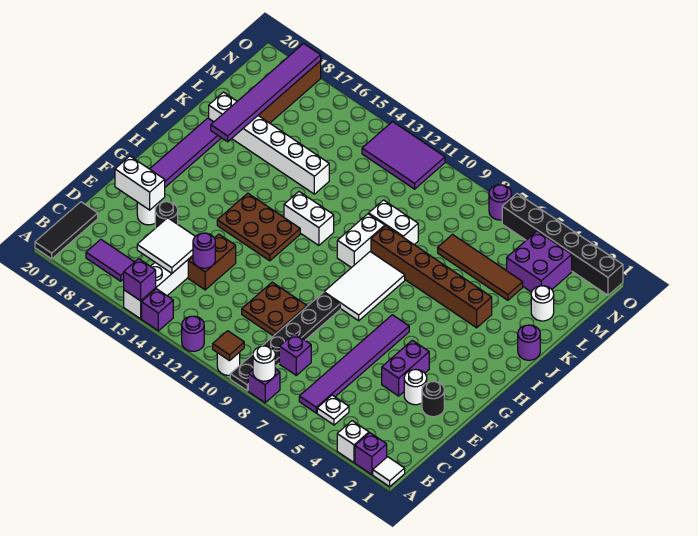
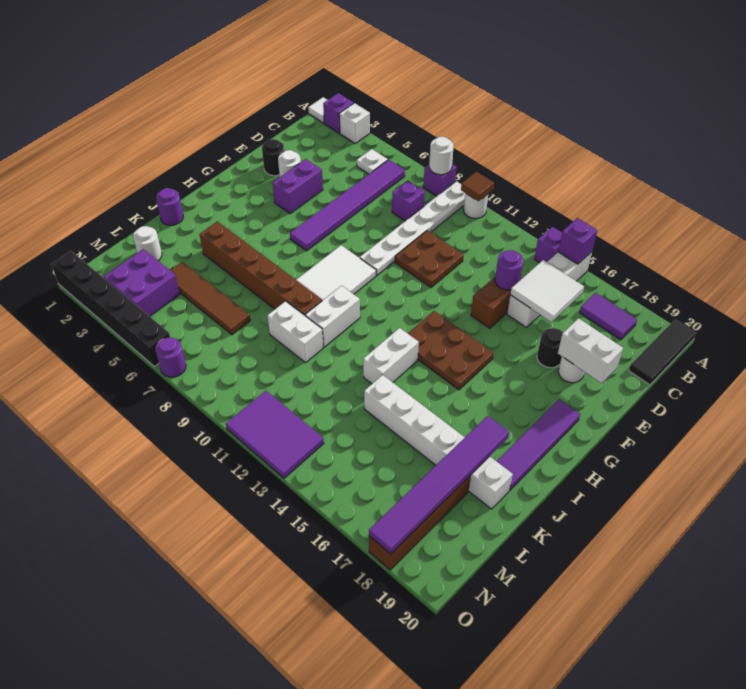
black 1x6 plate [230,293,340,391] -> white 1x6 plate [360,181,465,275]
purple 1x1 round brick [182,316,204,351] -> none
white 1x2 brick [284,192,334,245] -> white 1x2 brick turned to [363,328,419,384]

